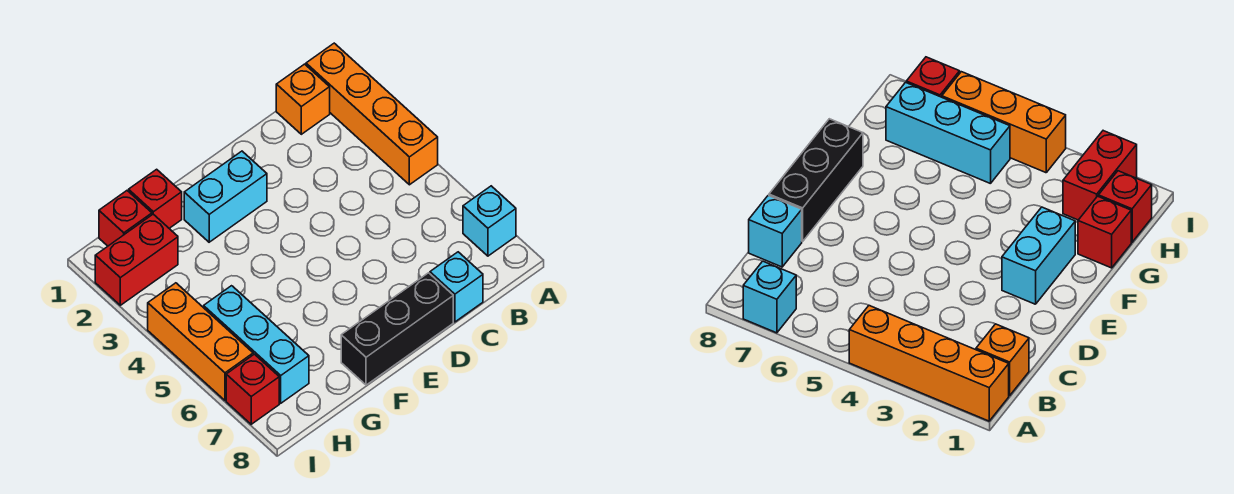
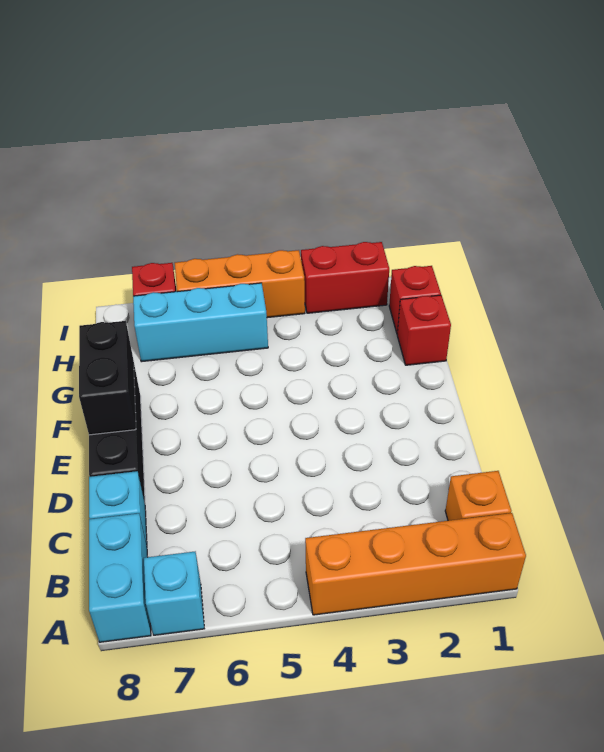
cyan 1x2 brick [184,151,267,242] -> cyan 1x2 brick moved to [89,513,151,642]
none -> black 1x2 brick [79,321,136,435]
red 1x2 brick [95,214,178,305] -> red 1x2 brick turned to [301,242,389,313]

